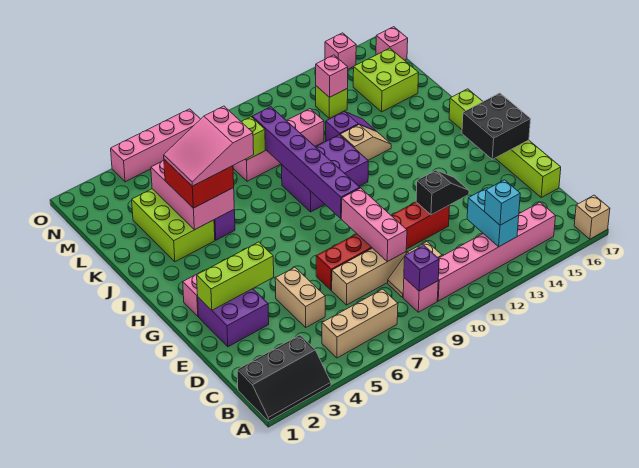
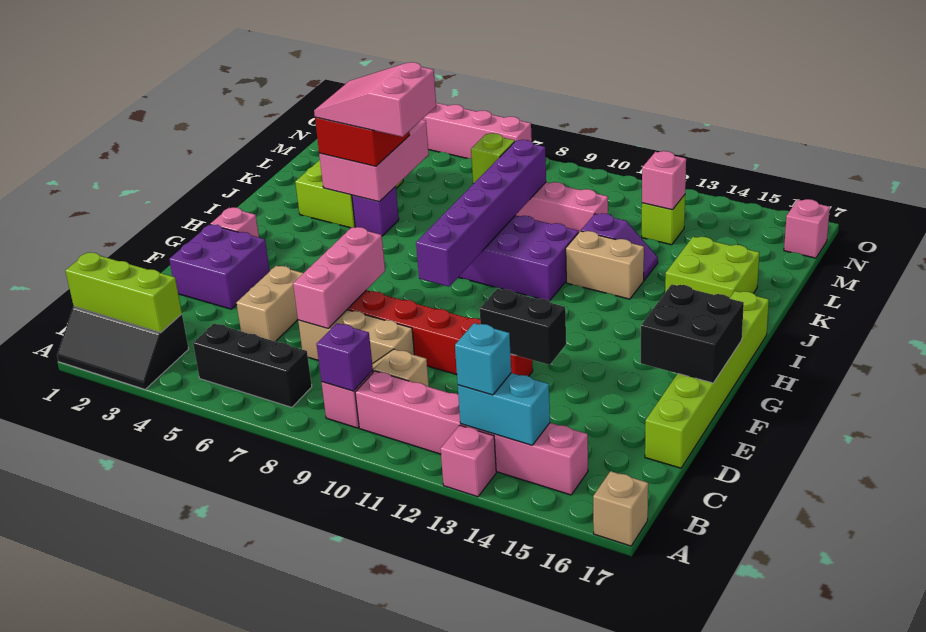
tan 1x3 brick [322,289,398,358] -> black 1x3 brick [193,324,312,407]
cyan 1x2 brick [467,188,519,247] -> cyan 1x2 brick turned to [458,373,550,445]
pink 1x3 brick [341,188,407,262] -> pink 1x3 brick moved to [293,227,385,328]
black 1x2 slope [416,170,469,215] -> black 1x2 brick [480,289,566,365]
lime 1x3 brick [197,242,274,310] -> lime 1x3 brick moved to [65,252,182,333]
tan 1x2 slope [340,125,391,160] -> tan 1x2 brick [566,231,644,299]
lime 2x2 brick [353,48,419,112] -> lime 2x2 brick moved to [665,237,759,298]
pink 1x1 brick [325,33,356,69] -> pink 1x1 brick moved to [441,425,496,497]

